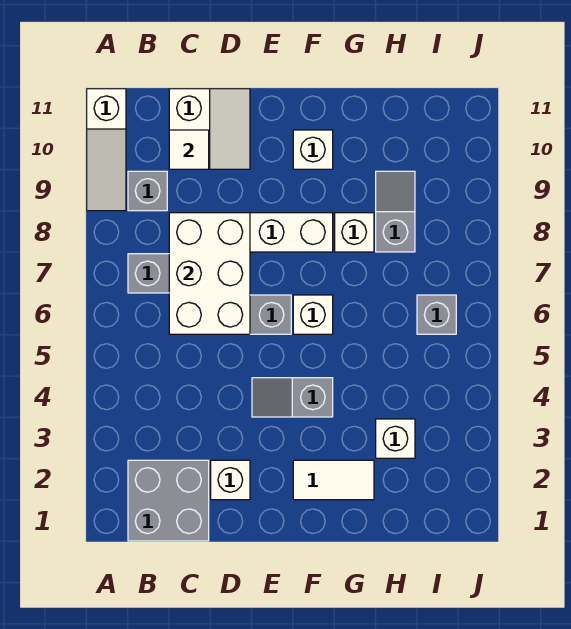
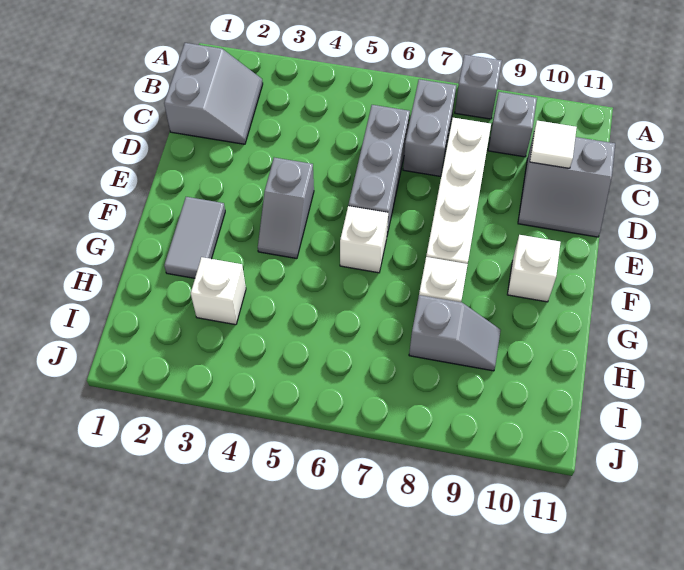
white 1x3 slope [87,89,126,211] -> none
grey 2x2 brick [128,460,209,541] -> grey 2x2 slope [164,43,263,144]
white 2x3 brick [169,213,250,334] -> none
white 2x2 slope [169,89,250,169] -> grey 2x2 slope [518,134,615,237]
white 1x1 brick [211,460,250,500] -> none
grey 1x2 slope [252,378,333,417] -> grey 1x2 slope turned to [258,158,314,259]
white 1x2 tile [293,460,374,500] -> grey 1x2 tile [164,197,225,278]
grey 1x1 brick [417,295,456,334] -> grey 1x1 brick moved to [455,55,502,119]

